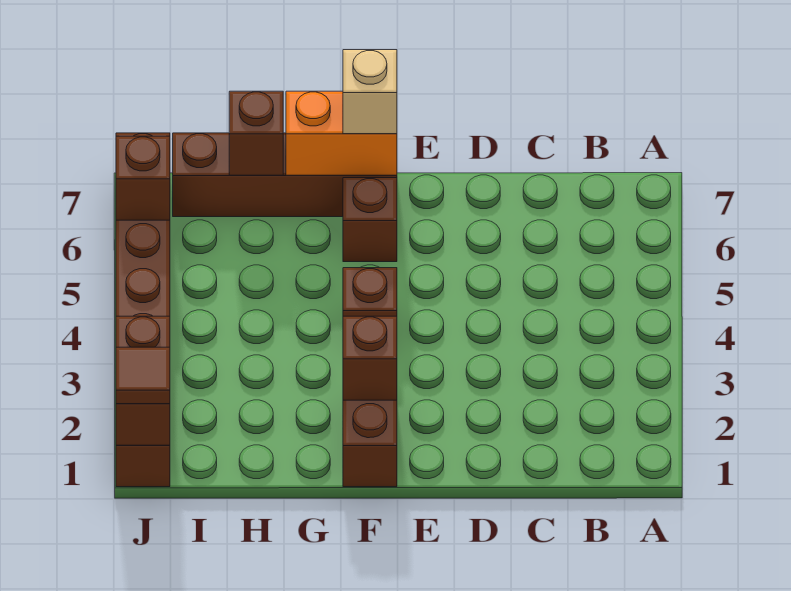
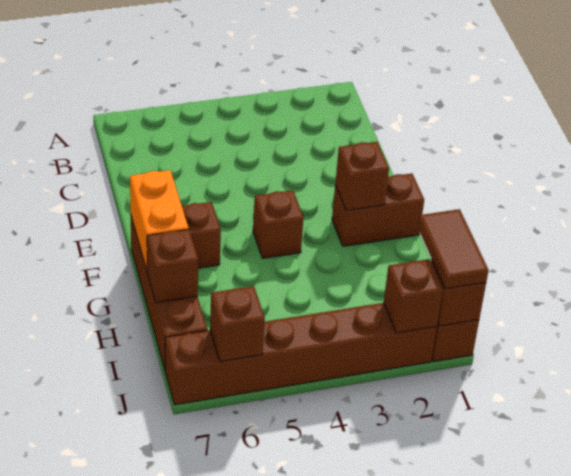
tan 1x1 brick [343,50,397,134] -> none
brown 1x1 tile [116,347,170,404] -> brown 1x2 tile [418,209,489,289]

